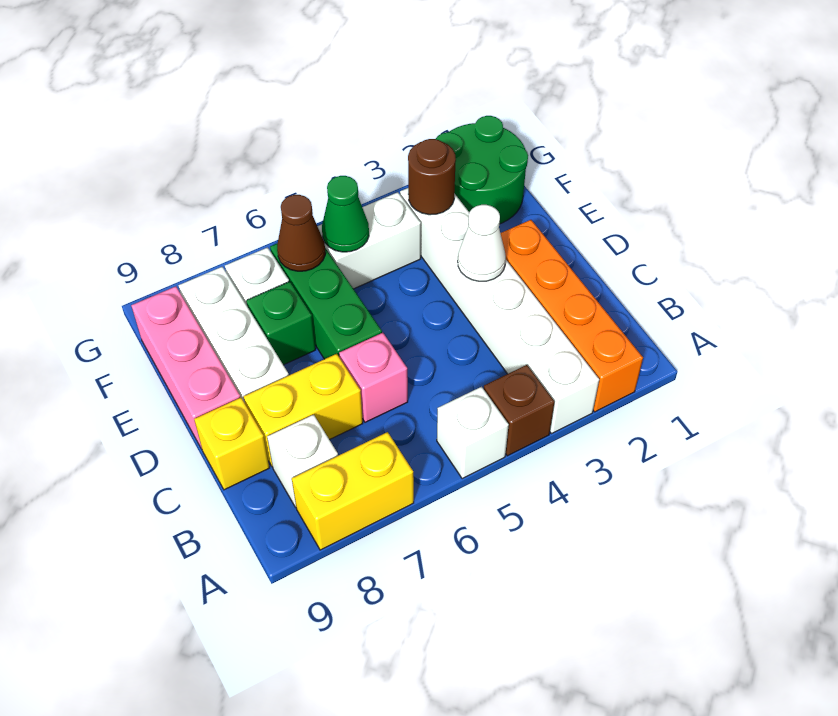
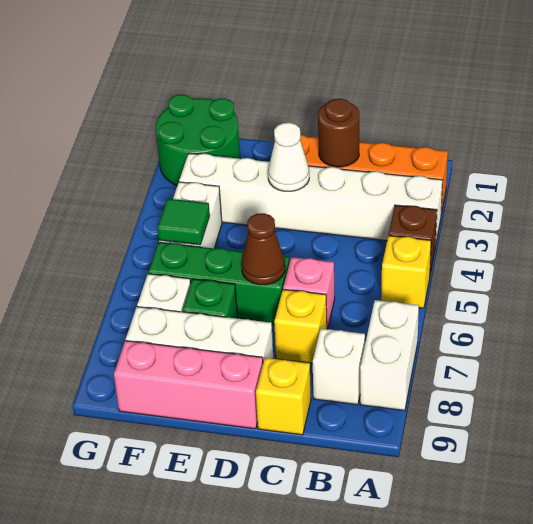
white 1x1 brick [437,387,509,479] -> yellow 1x1 brick [381,236,431,308]
yellow 1x2 brick [292,432,414,550] -> white 1x2 brick [360,300,419,411]
yellow 1x2 brick [244,354,363,467] -> yellow 1x1 brick [274,290,327,363]
brown 1x1 round brick [408,139,456,215] -> brown 1x1 round brick moved to [318,99,359,167]
green 1x1 cone [322,176,369,252] -> green 1x1 tile [158,199,210,245]
brown 1x1 cone [277,195,325,271] -> brown 1x1 cone moved to [241,213,285,285]

